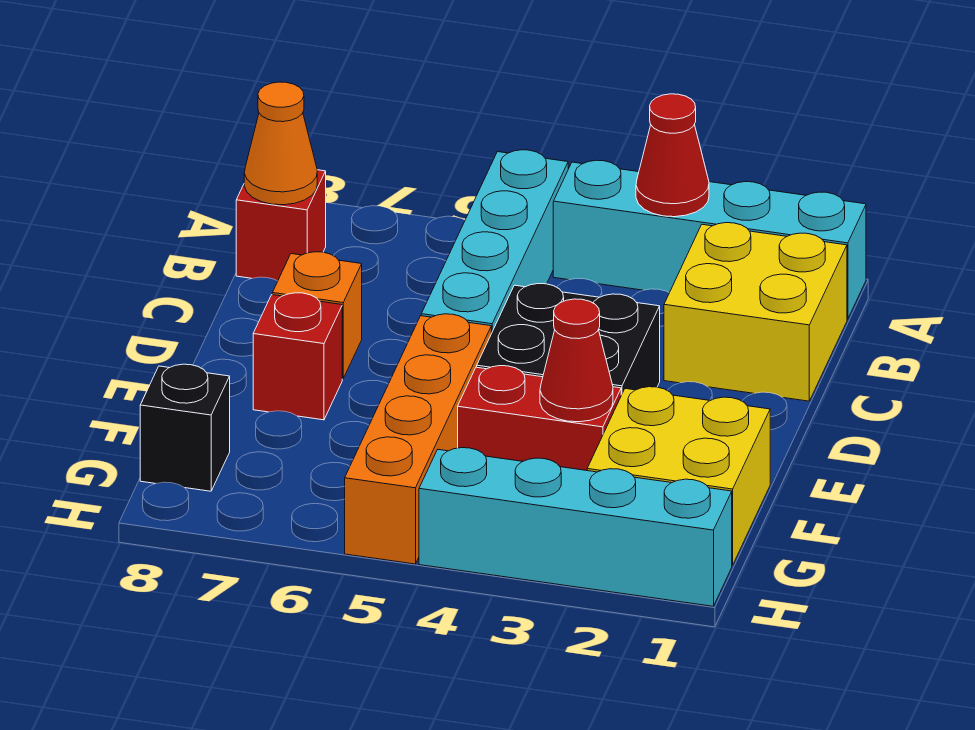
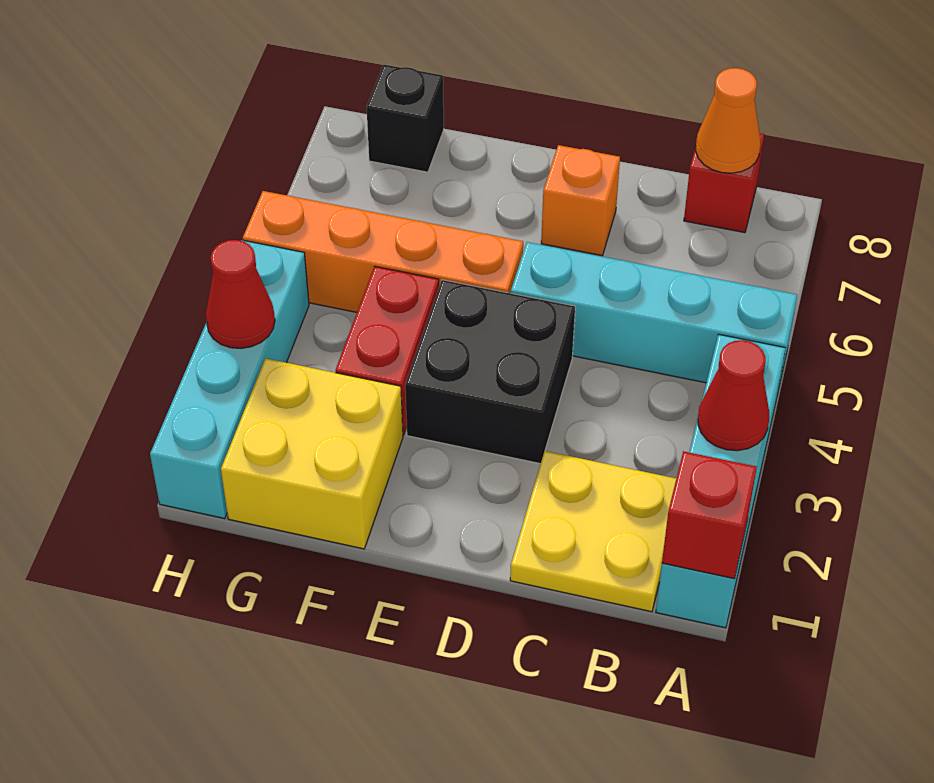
yellow 2x2 brick [664,223,847,401] -> yellow 2x2 plate [510,451,676,612]
red 1x1 brick [253,293,342,420] -> red 1x1 brick moved to [662,451,757,579]
red 1x1 cone [540,299,613,422] -> red 1x1 cone moved to [206,240,275,348]

